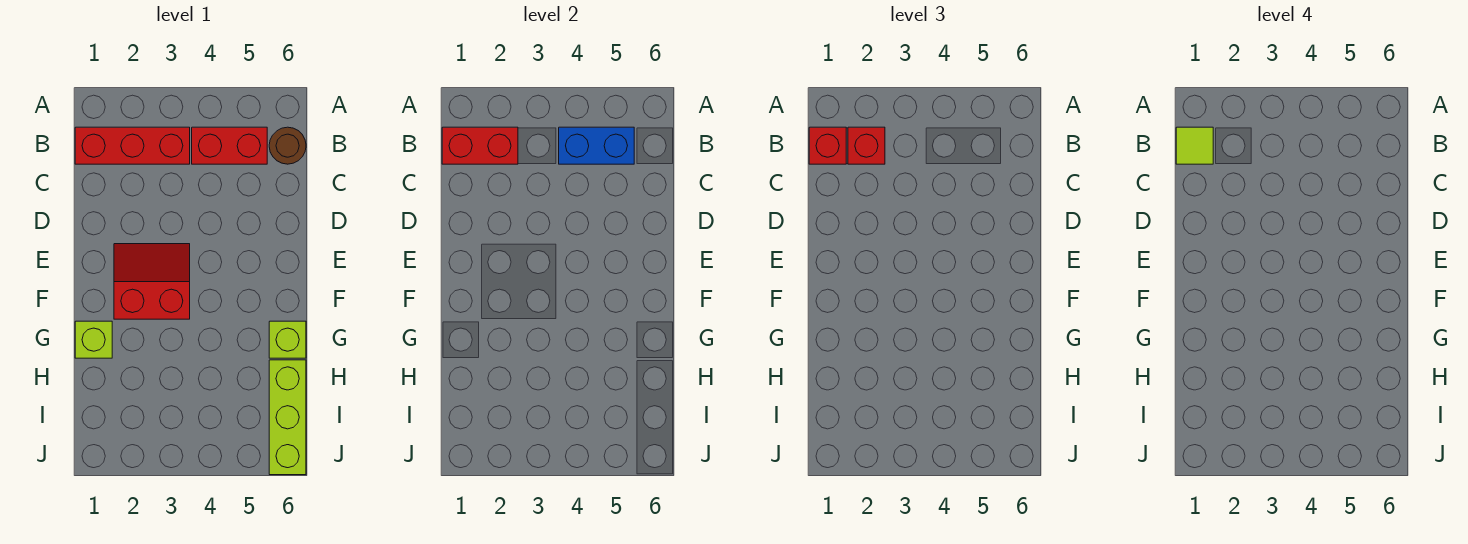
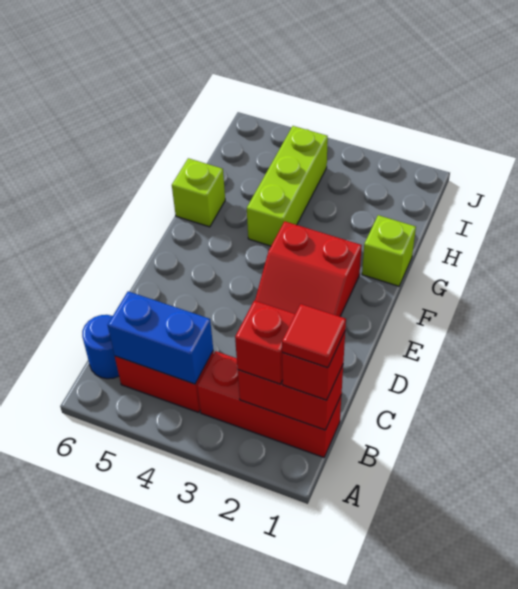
lime 1x1 tile [1176,127,1213,164] -> red 1x1 tile [282,304,346,368]
brown 1x1 round brick [269,127,306,164] -> blue 1x1 round brick [82,315,119,379]
lime 1x3 brick [269,360,306,475] -> lime 1x3 brick moved to [247,126,328,246]

